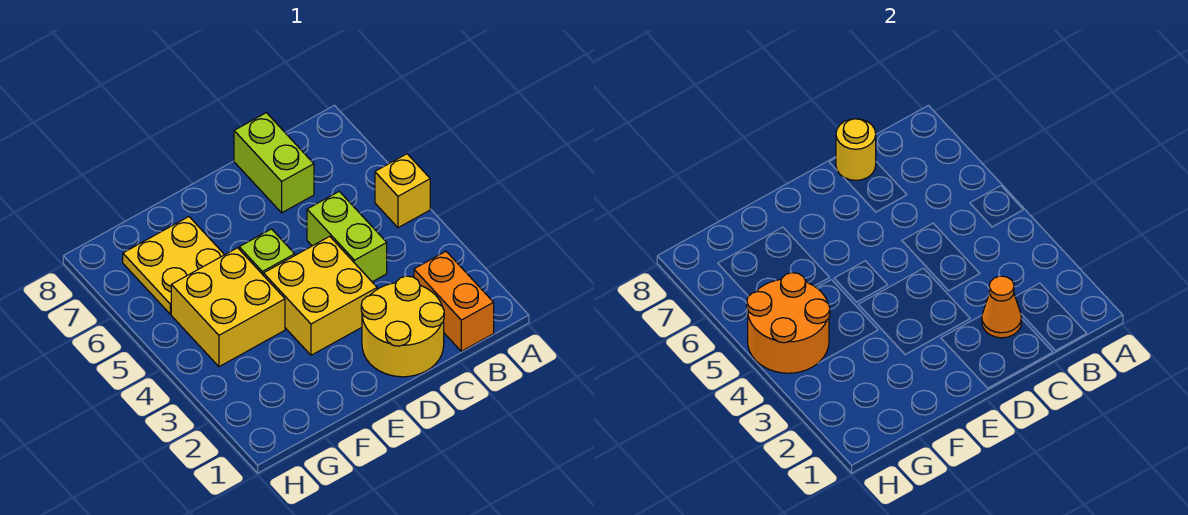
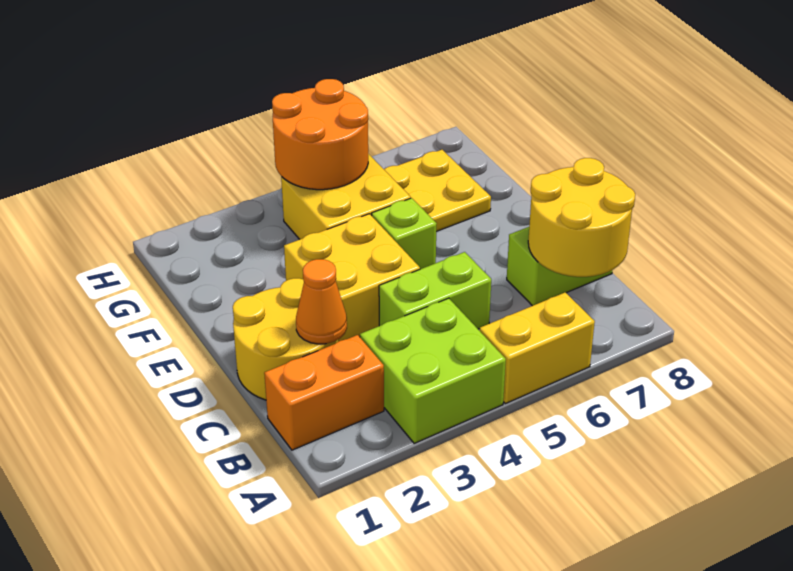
none -> lime 2x2 brick [360,298,506,443]
yellow 1x1 brick [375,154,430,228] -> yellow 1x2 brick [479,292,595,404]
yellow 1x1 round brick [836,119,876,180] -> yellow 2x2 round brick [528,158,635,277]

